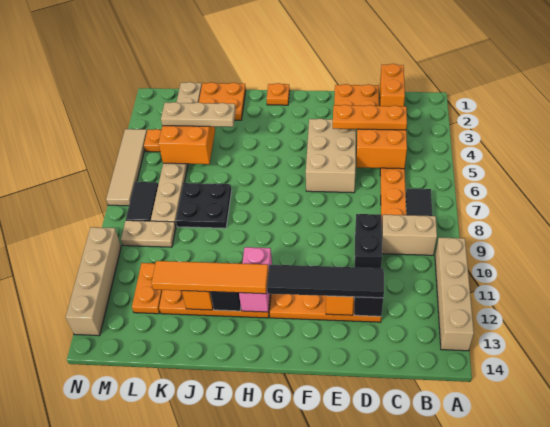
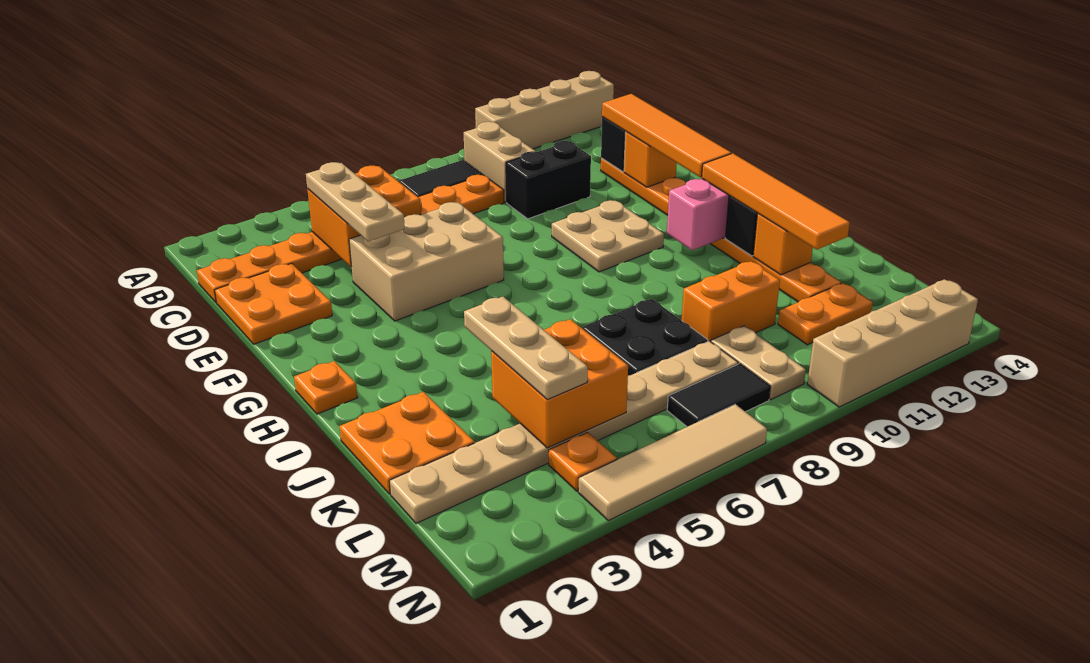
orange 1x2 brick [380,64,405,106] -> orange 1x2 brick moved to [682,261,780,342]
orange 1x3 plate [333,105,407,130] -> tan 1x3 plate [306,162,405,241]
black 1x4 tile [267,265,384,298] -> orange 1x4 tile [602,94,732,177]
none -> tan 2x2 plate [552,200,664,272]

